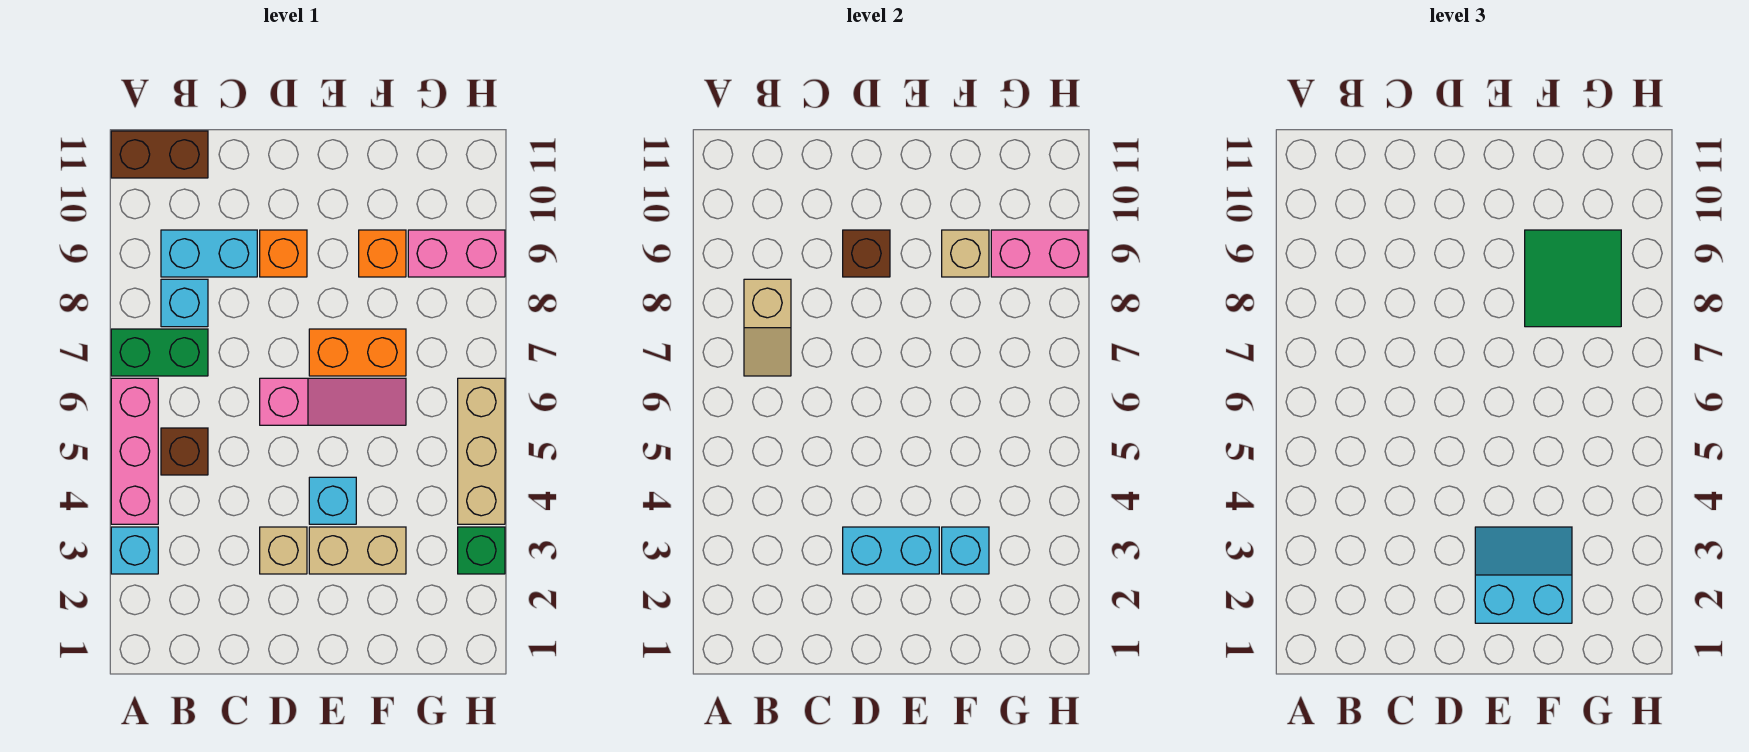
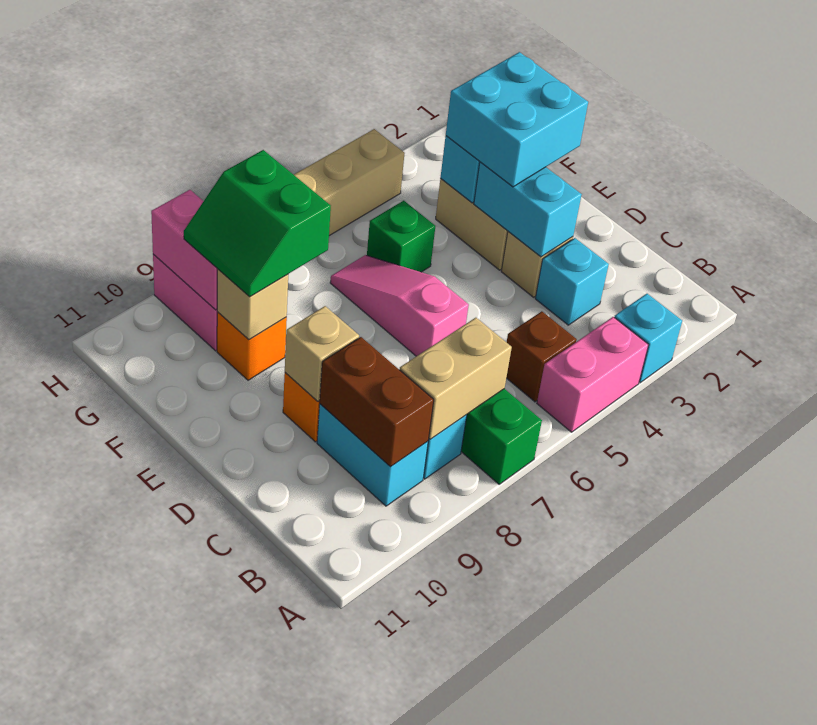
pink 1x3 brick [111,378,158,524] -> pink 1x2 brick [537,317,649,432]
brown 1x2 brick [111,131,208,178] -> brown 1x2 brick moved to [320,337,434,467]
tan 1x2 slope [744,279,791,376] -> tan 1x2 brick [400,318,512,439]
brown 1x1 brick [843,230,890,277] -> tan 1x1 brick [285,306,359,402]
cyan 2x2 slope [1475,527,1572,623] -> cyan 2x2 brick [446,52,588,187]
cyan 1x1 brick [309,477,356,524] -> cyan 1x1 brick moved to [535,238,609,325]
orange 1x2 brick [309,329,406,376] -> none
green 2x2 tile [1525,230,1621,327] -> green 2x2 slope [184,150,331,297]
green 1x1 brick [458,527,505,574] -> green 1x1 brick moved to [367,200,435,272]

